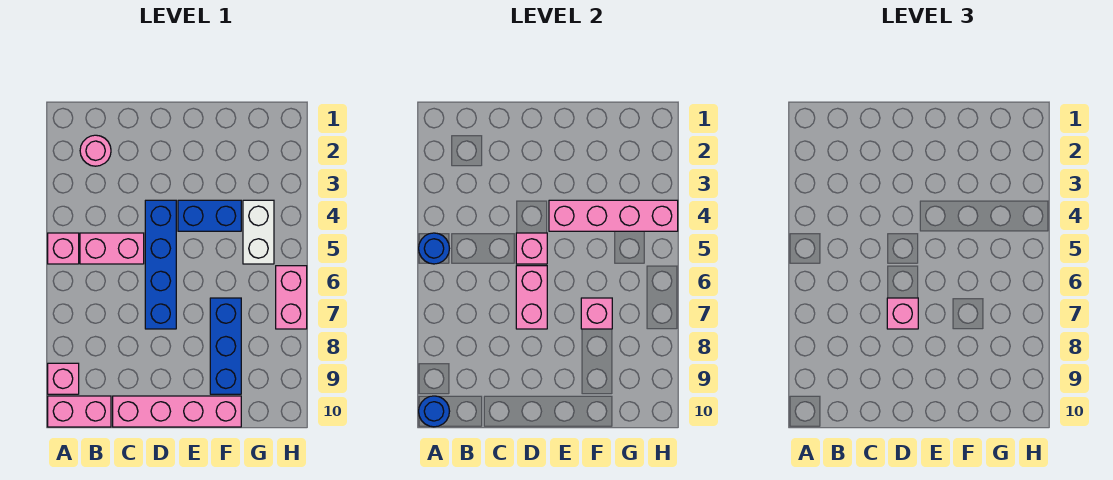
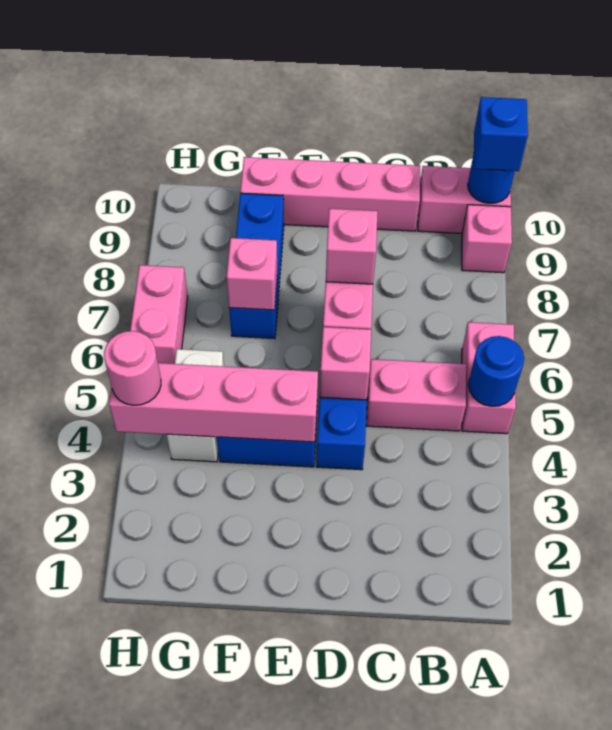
pink 1x1 brick [48,233,79,264] -> pink 1x2 brick [462,322,516,434]
none -> blue 1x1 brick [474,97,528,171]
pink 1x1 round brick [80,135,111,166] -> pink 1x1 round brick moved to [104,331,161,405]

